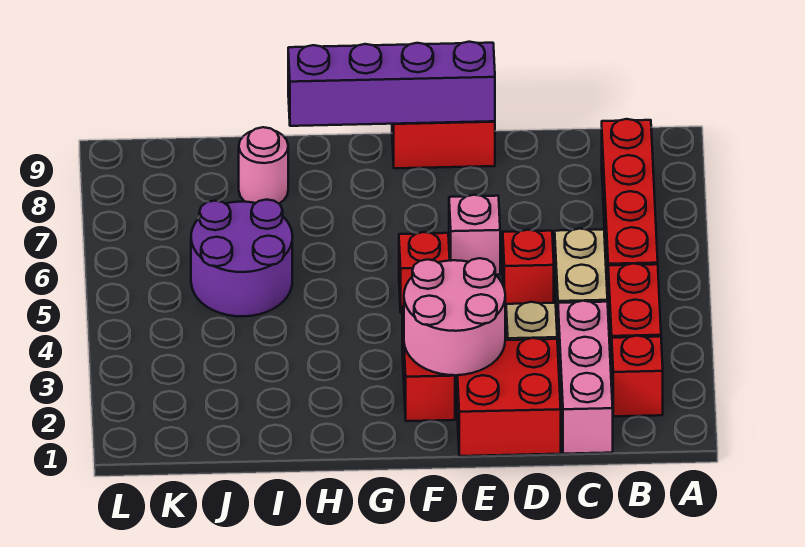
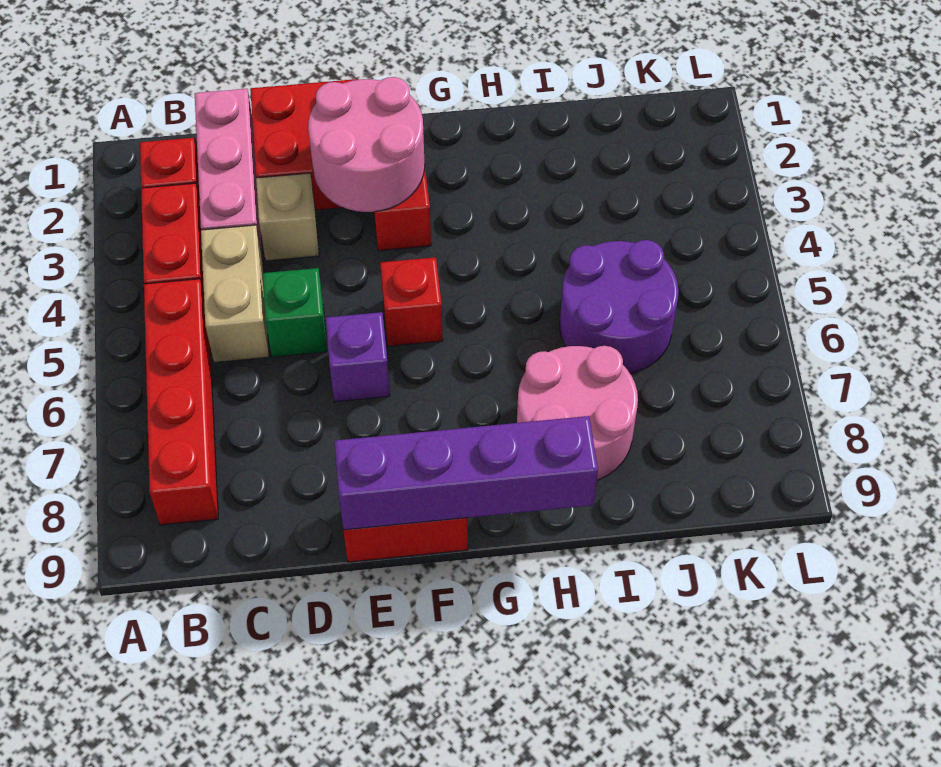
red 1x1 brick [503,230,554,311] -> green 1x1 brick [262,268,327,357]
pink 1x1 brick [449,195,500,275] -> purple 1x1 brick [326,312,390,402]
pink 1x1 round brick [239,127,288,204] -> pink 2x2 round brick [517,346,638,480]

